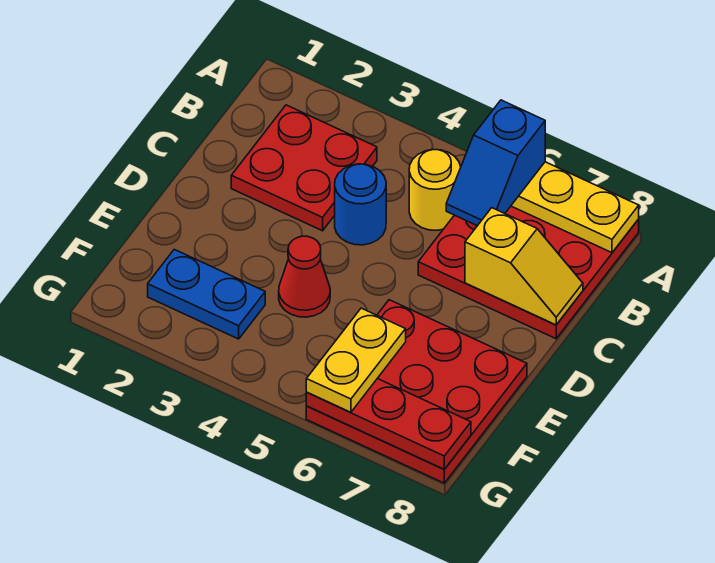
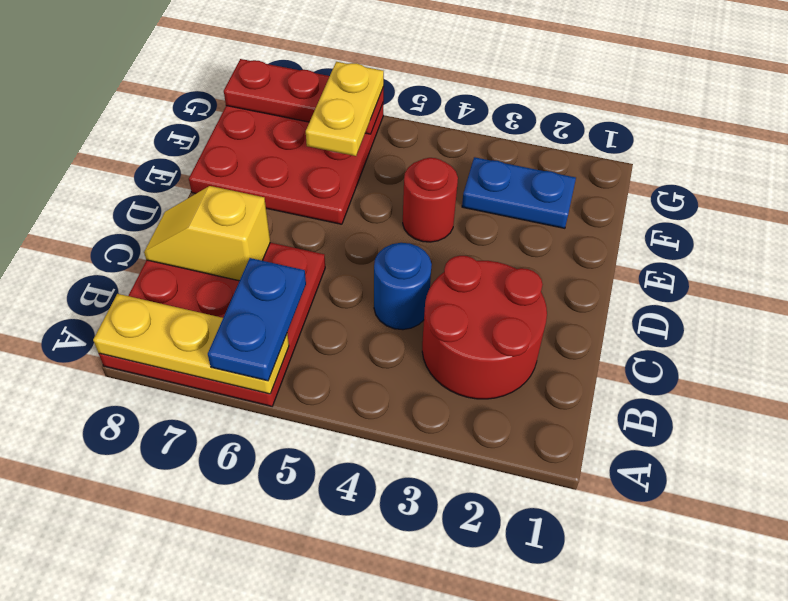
blue 1x2 slope [446,100,545,226] -> blue 1x2 plate [208,258,306,381]
red 2x2 plate [231,105,377,231] -> red 2x2 round brick [422,256,547,399]
yellow 1x1 round brick [409,150,461,230] -> none
red 1x1 cone [279,236,330,317] -> red 1x1 round brick [403,158,458,242]

